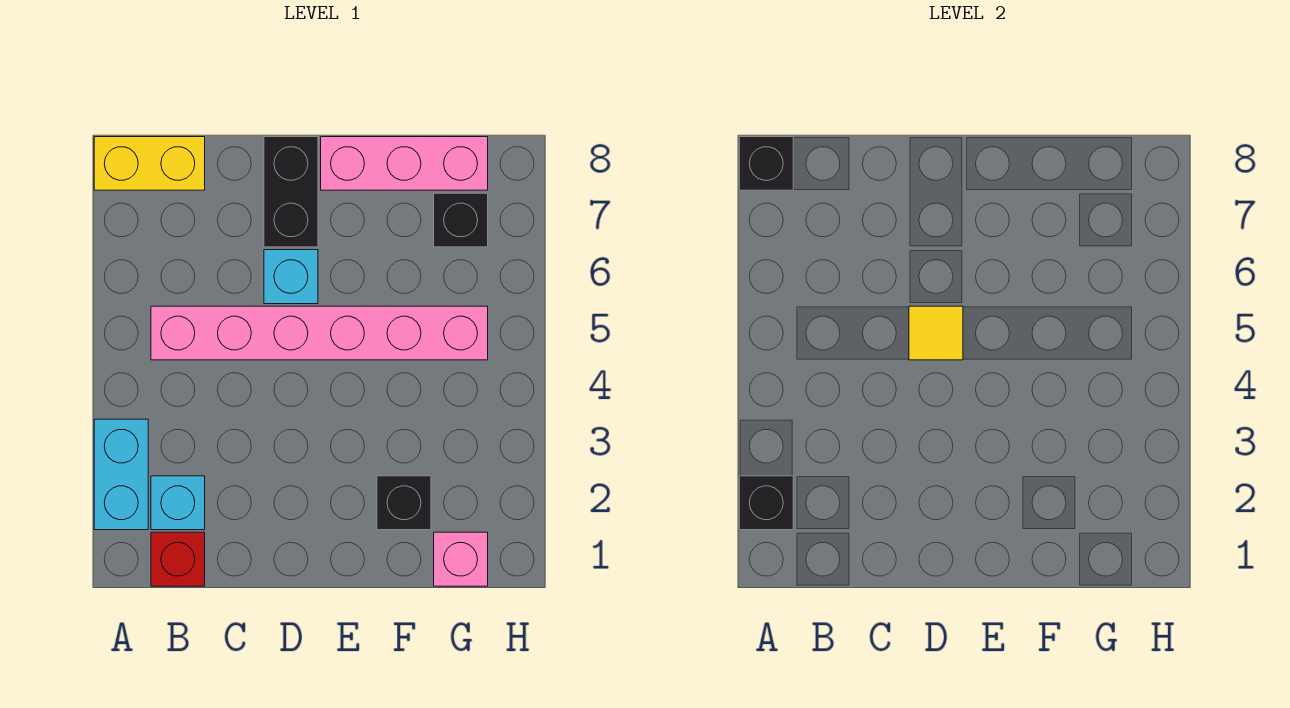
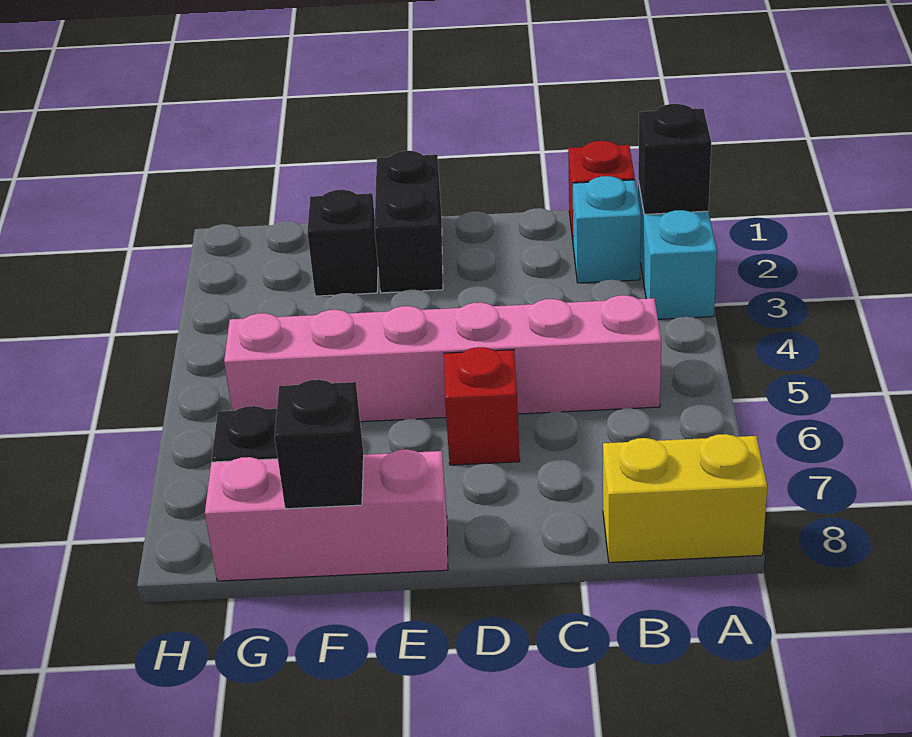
black 1x1 brick [739,137,793,190] -> black 1x1 brick moved to [275,380,364,509]
yellow 1x1 tile [909,306,963,360] -> none
cyan 1x1 brick [264,250,318,304] -> red 1x1 brick [444,347,520,465]
black 1x2 brick [264,137,318,247] -> black 1x2 brick moved to [375,151,443,293]
pink 1x1 brick [434,532,488,586] -> none

